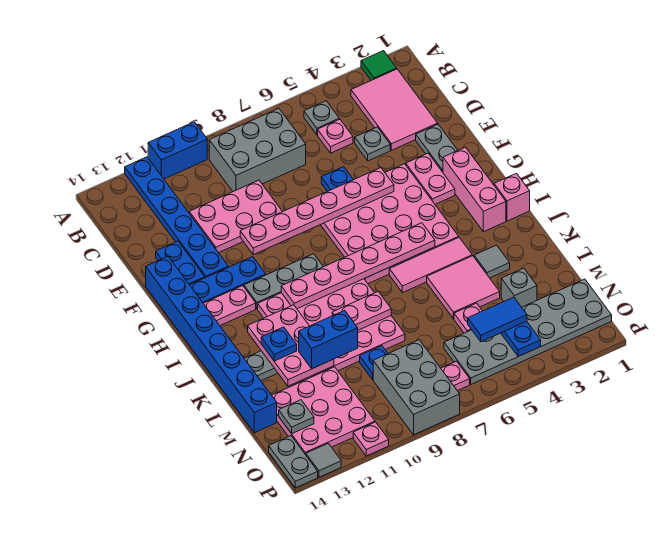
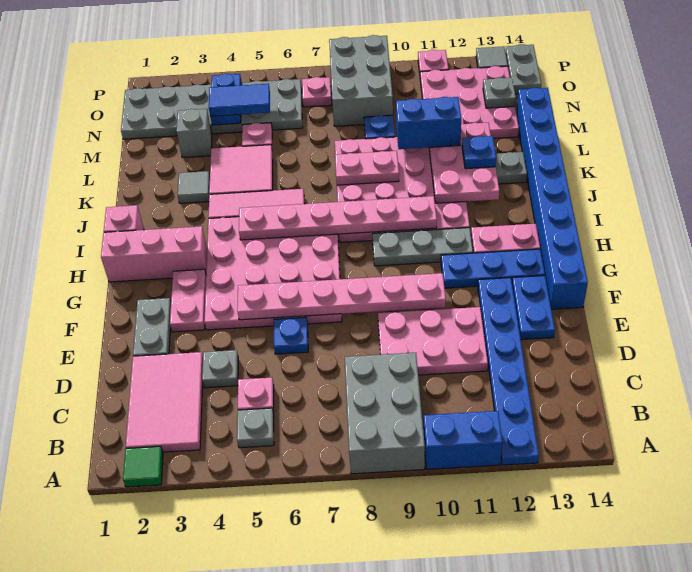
grey 2x3 brick [209,109,306,192] -> grey 2x3 brick turned to [345,353,425,474]
pink 1x3 brick [443,147,506,232] -> pink 1x3 brick turned to [101,226,207,282]

